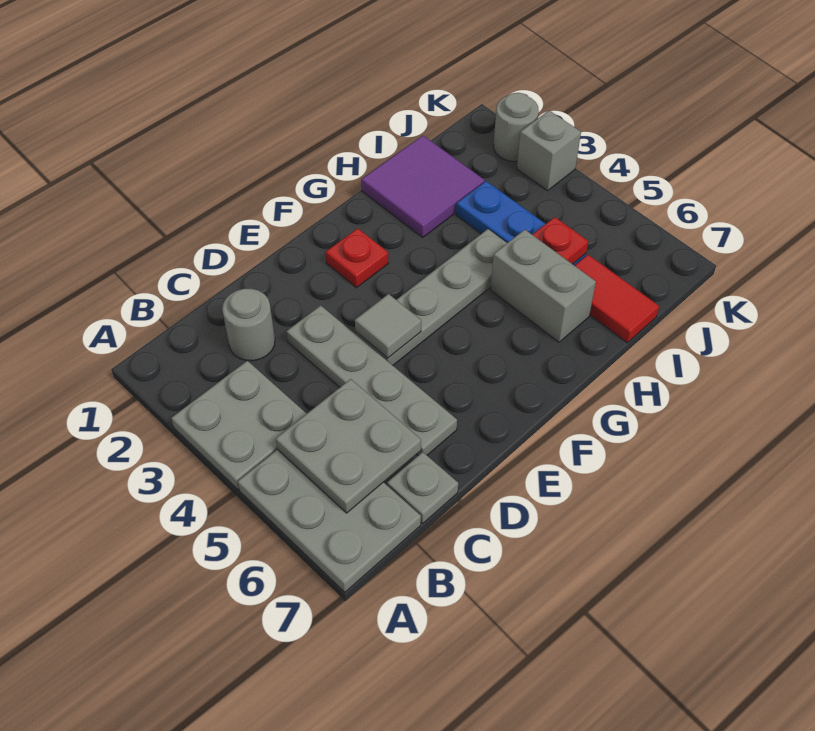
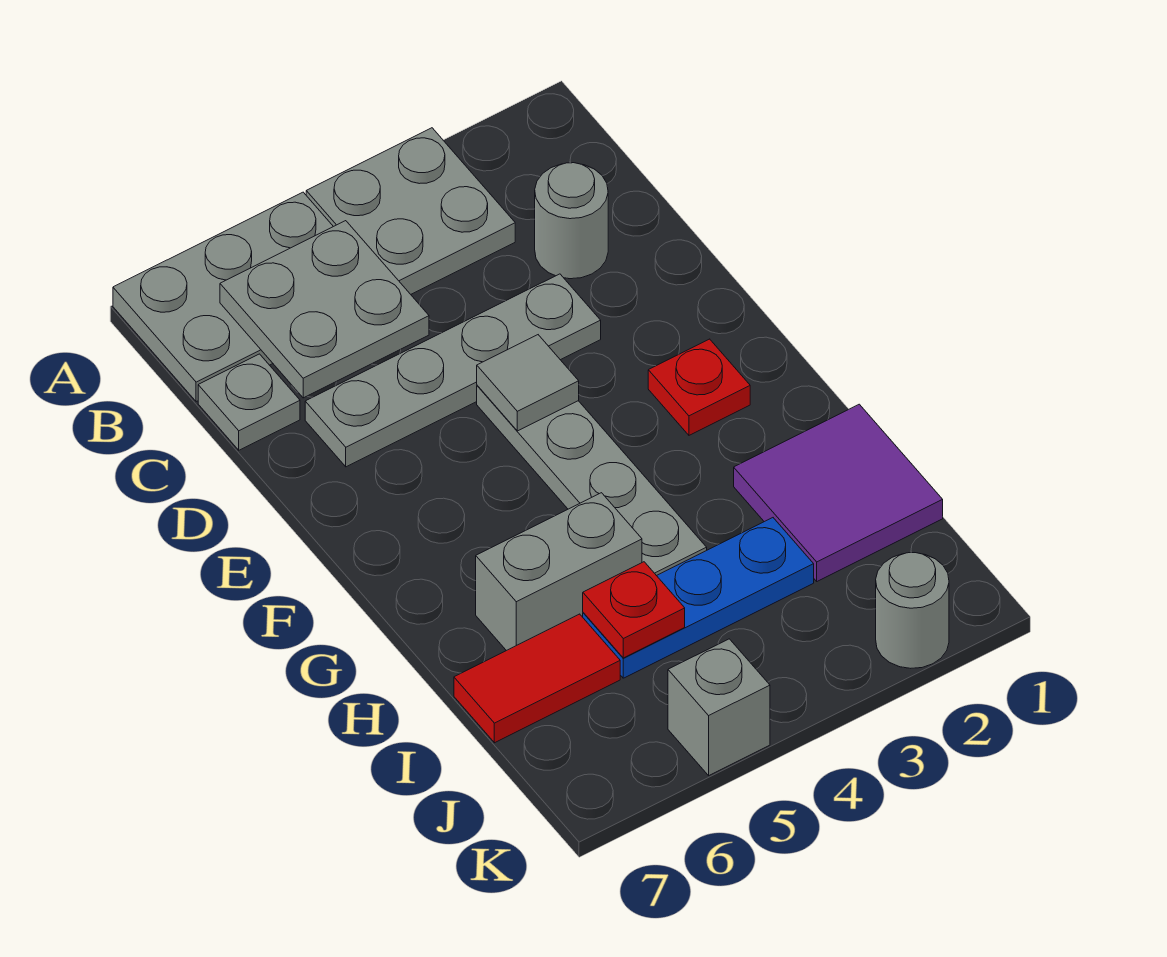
grey 1x1 brick [517,111,581,191] -> grey 1x1 brick moved to [668,639,770,775]

